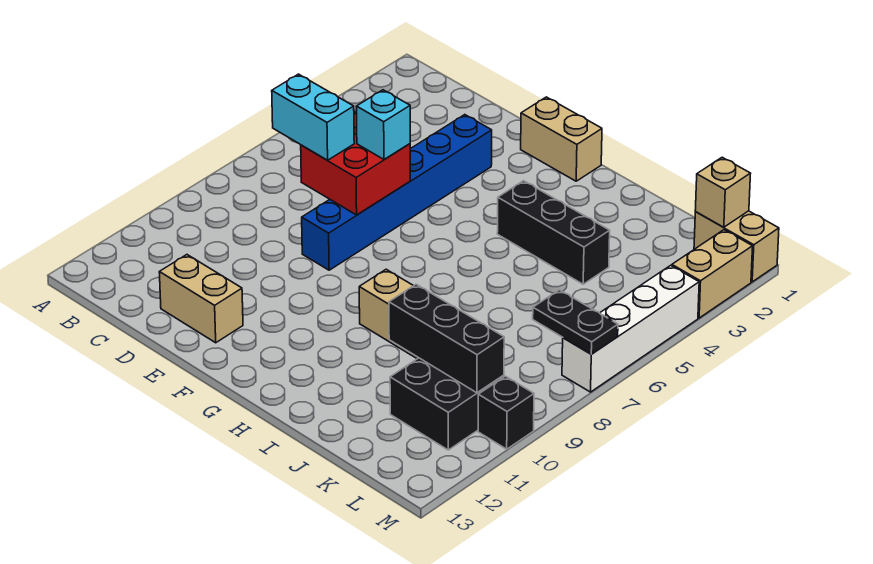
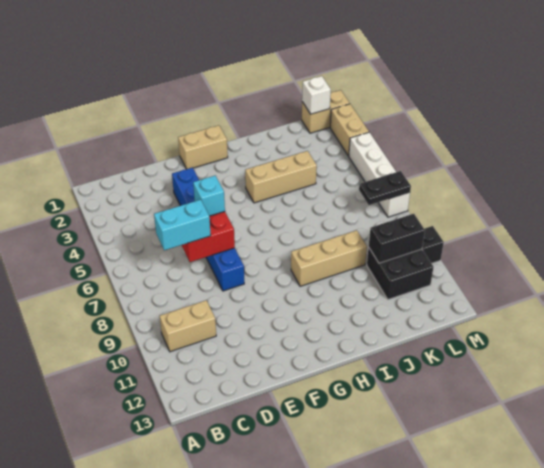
tan 1x2 brick [159,255,243,343] -> tan 1x2 brick moved to [160,300,216,352]
black 1x3 brick [497,181,610,284] -> tan 1x3 brick [245,151,317,203]
black 1x3 brick [389,284,504,393] -> black 1x2 brick [369,214,425,263]
tan 1x1 brick [695,157,751,227] -> white 1x1 brick [302,76,331,114]

